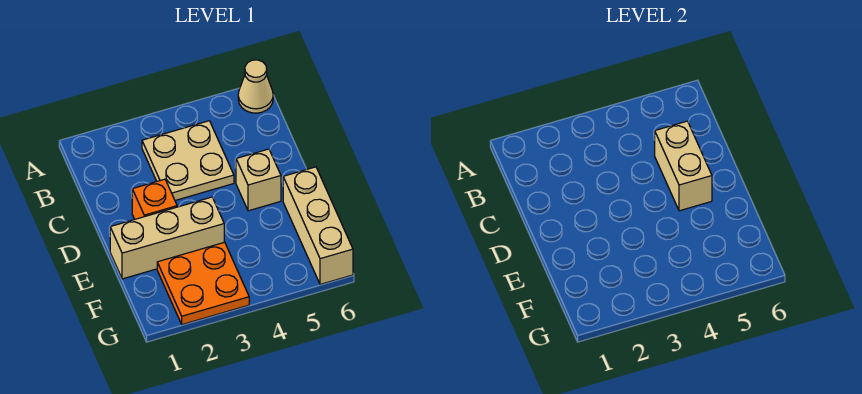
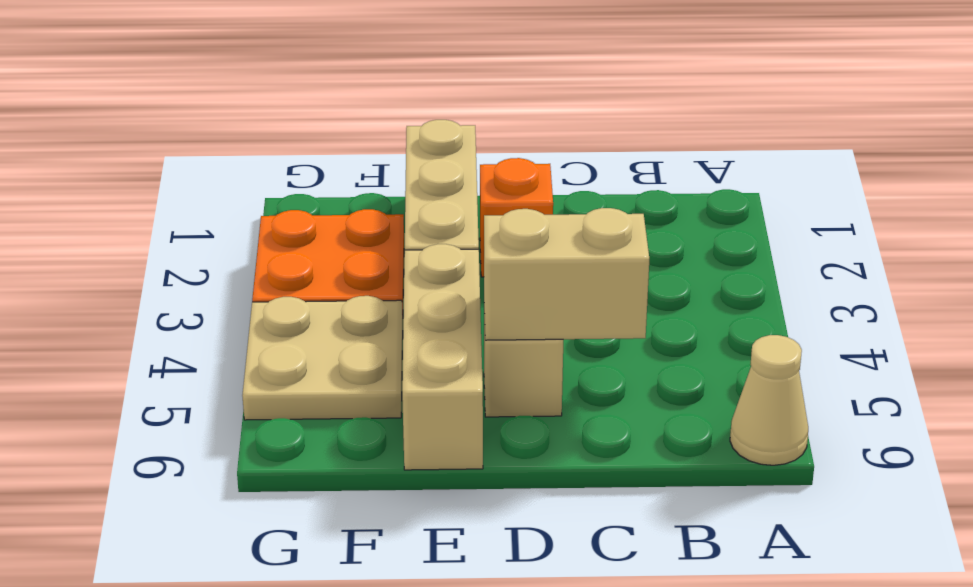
tan 2x2 plate [142,121,234,200] -> tan 2x2 plate moved to [242,296,403,420]
tan 1x3 brick [283,167,353,284] -> tan 1x3 brick turned to [402,244,483,470]

